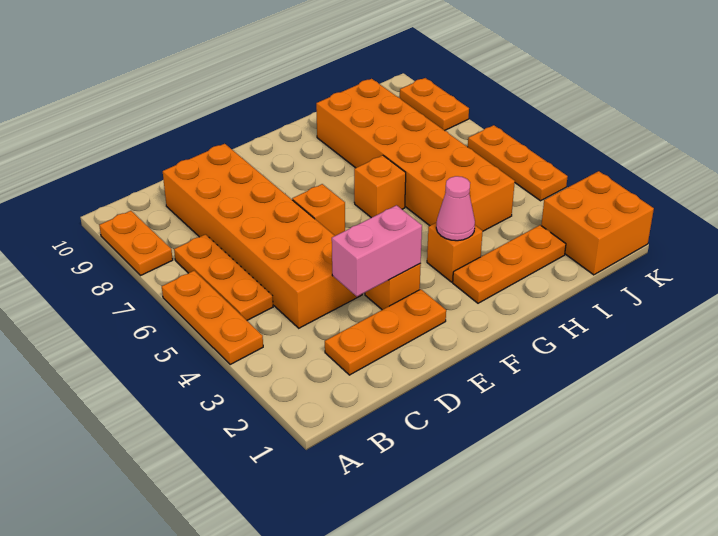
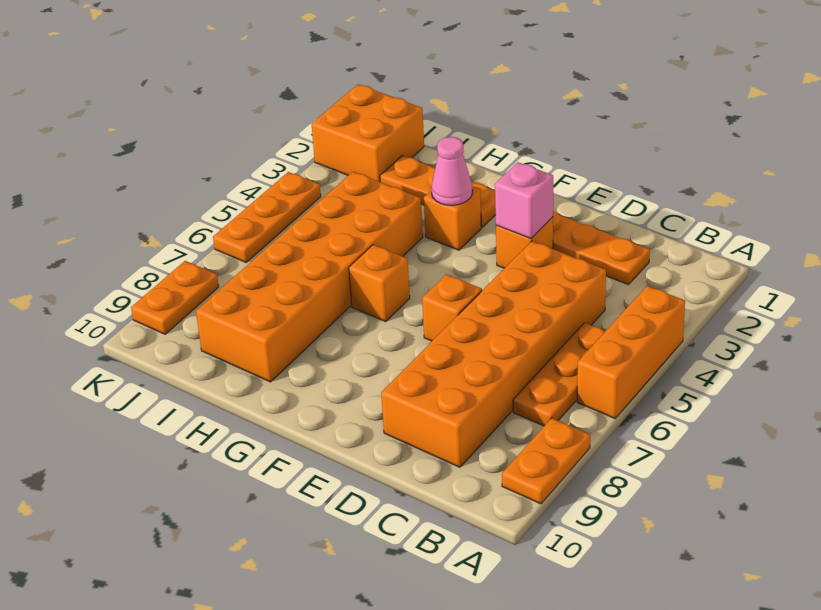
orange 1x3 plate [162,271,263,365] -> orange 1x3 brick [577,286,685,418]
pink 1x2 brick [332,205,422,296] -> pink 1x1 brick [495,162,553,239]

